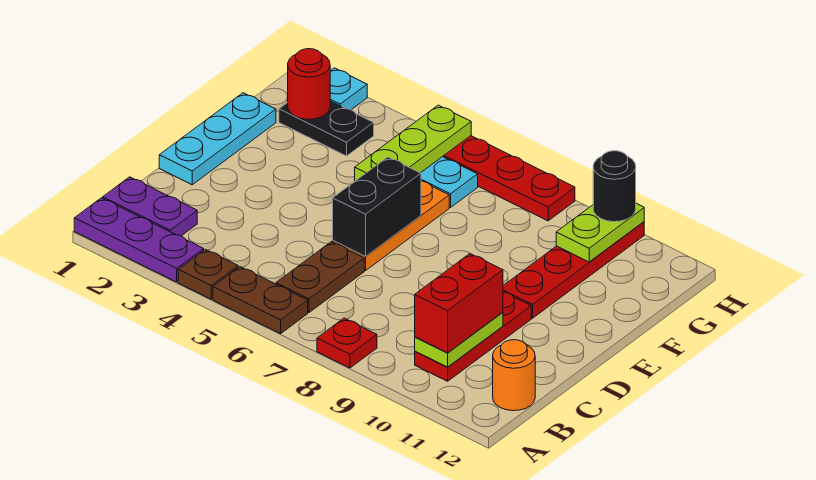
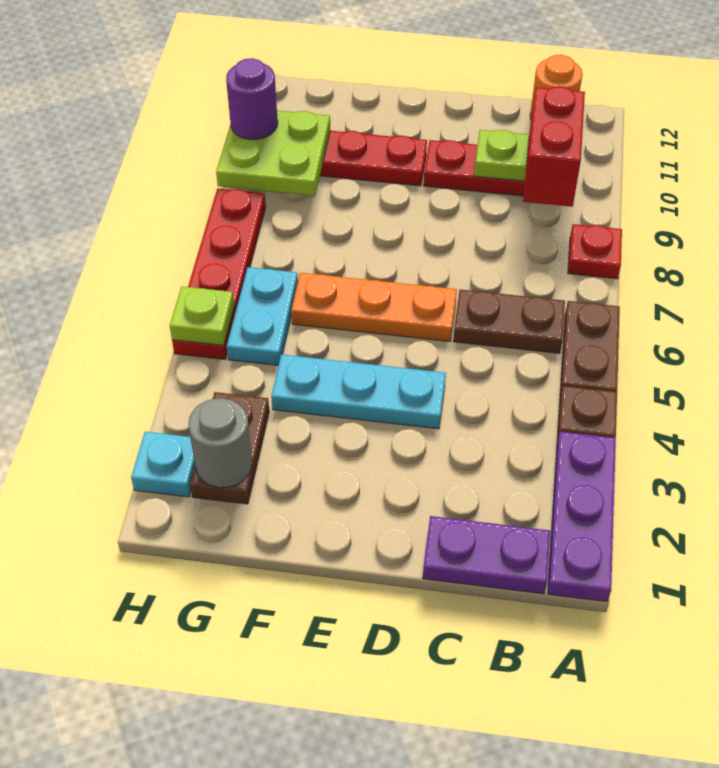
purple 1x2 plate [103,177,197,236] -> purple 1x2 plate turned to [423,516,550,594]
red 1x2 brick [415,254,503,353] -> red 1x2 brick turned to [523,87,585,207]
cyan 1x3 plate [159,93,276,185] -> cyan 1x3 plate moved to [271,354,446,429]
black 1x2 brick [333,157,421,256] -> none
lime 1x3 plate [355,105,471,181] -> lime 1x1 plate [170,286,234,345]
black 1x2 plate [279,101,374,156] -> brown 1x2 plate [190,392,269,504]
red 1x1 round brick [288,49,330,119] -> grey 1x1 round brick [188,398,252,488]
lime 1x2 plate [556,203,644,262] -> lime 2x2 plate [216,111,330,196]
black 1x1 round brick [593,151,636,222] -> purple 1x1 round brick [226,58,278,139]

